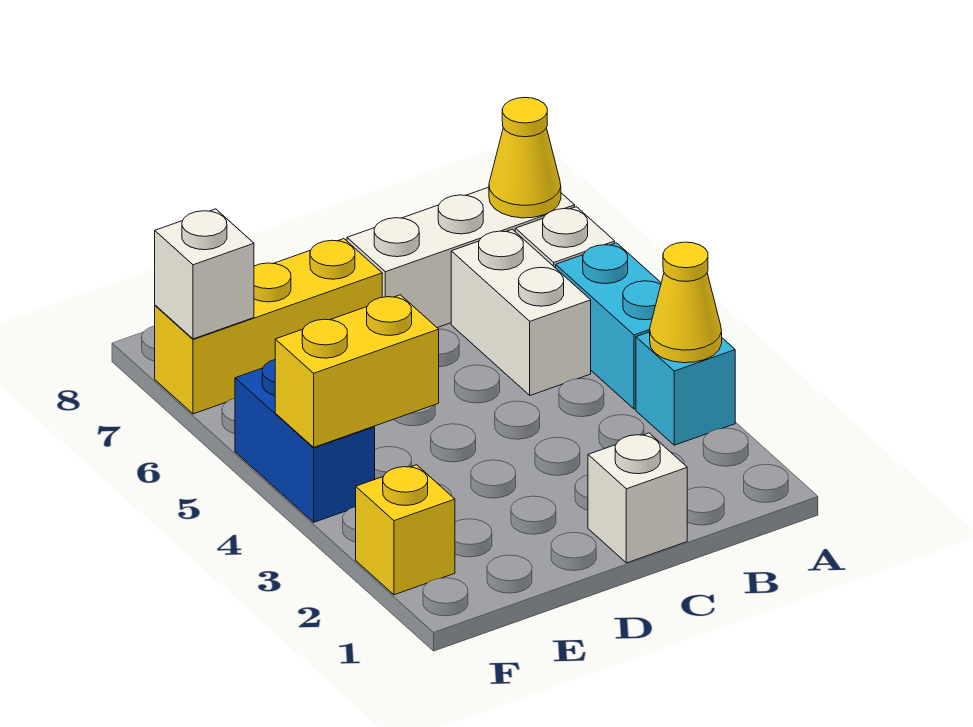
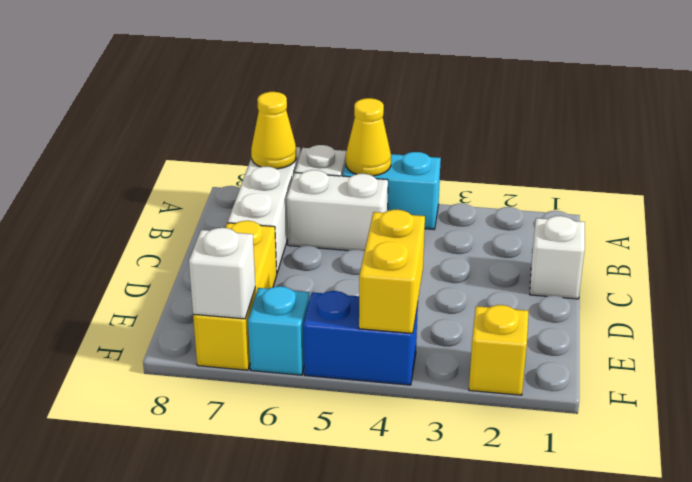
cyan 1x1 brick [636,332,735,445] -> cyan 1x1 brick moved to [248,286,309,375]
yellow 1x1 cone [650,242,722,363] -> yellow 1x1 cone moved to [346,98,391,176]

